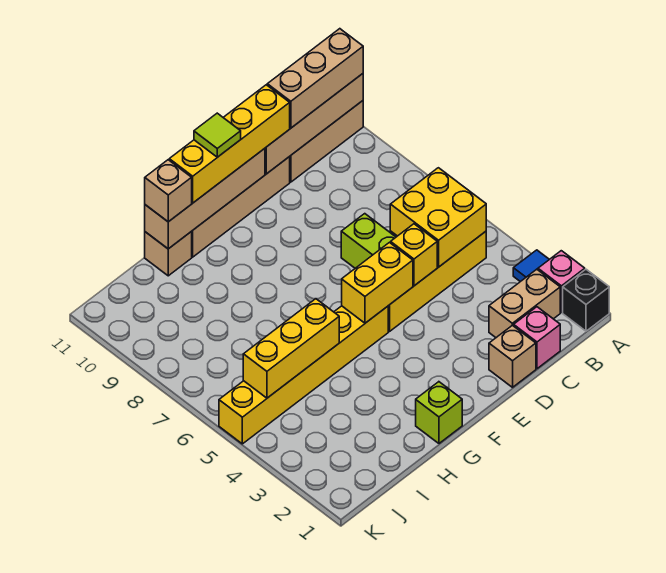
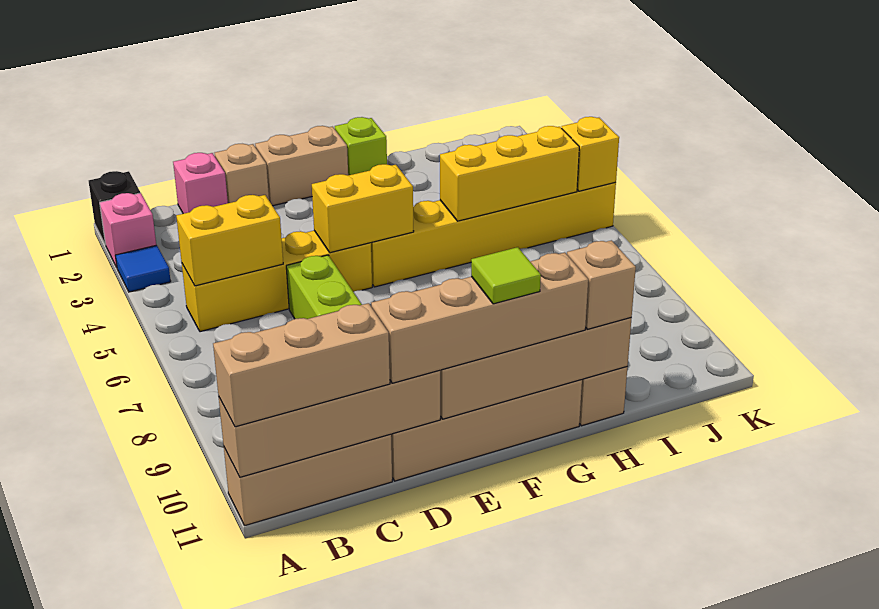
tan 1x2 brick [489,269,560,337] -> tan 1x2 brick moved to [255,126,348,206]
yellow 2x2 brick [390,168,486,267] -> yellow 1x2 brick [176,195,283,286]
yellow 1x1 brick [391,224,437,286] -> yellow 1x1 brick moved to [562,117,619,191]
yellow 1x4 brick [169,85,290,203] -> tan 1x4 brick [371,252,588,383]

